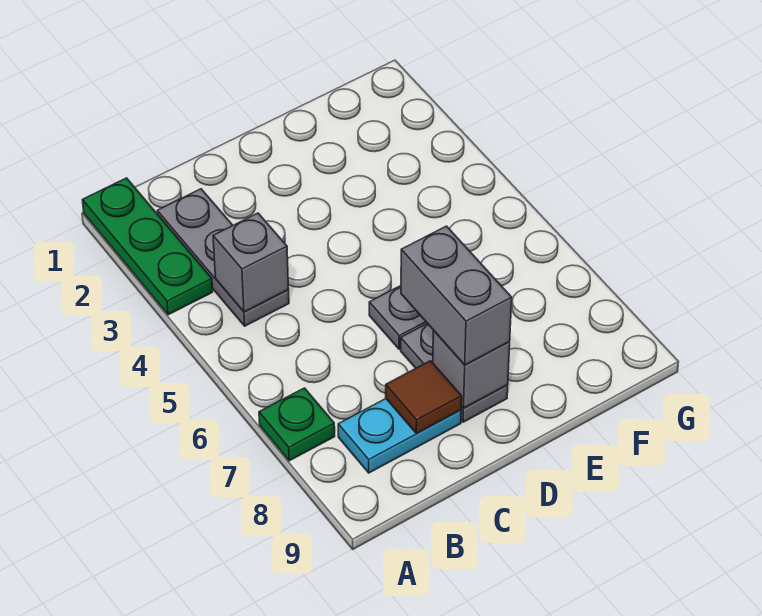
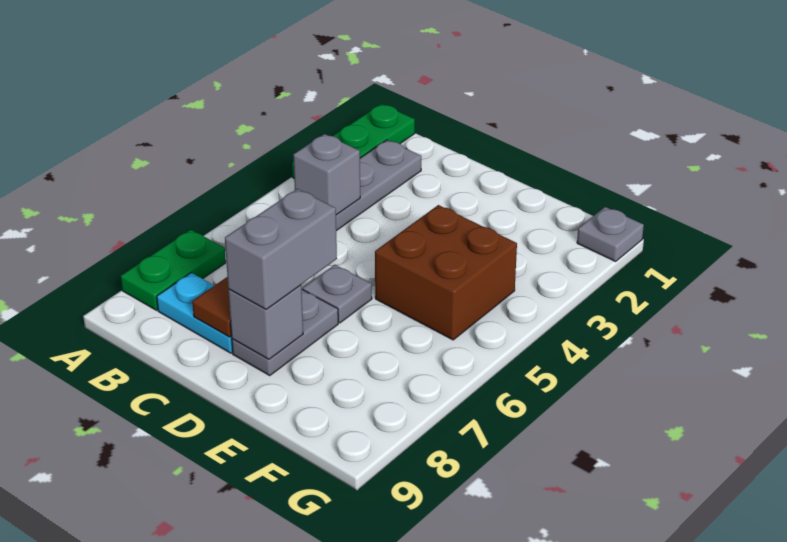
green 1x1 plate [259,388,335,461] -> green 1x2 plate [121,230,226,310]
none -> brown 2x2 brick [375,205,517,340]
none -> grey 1x1 plate [577,207,644,261]

